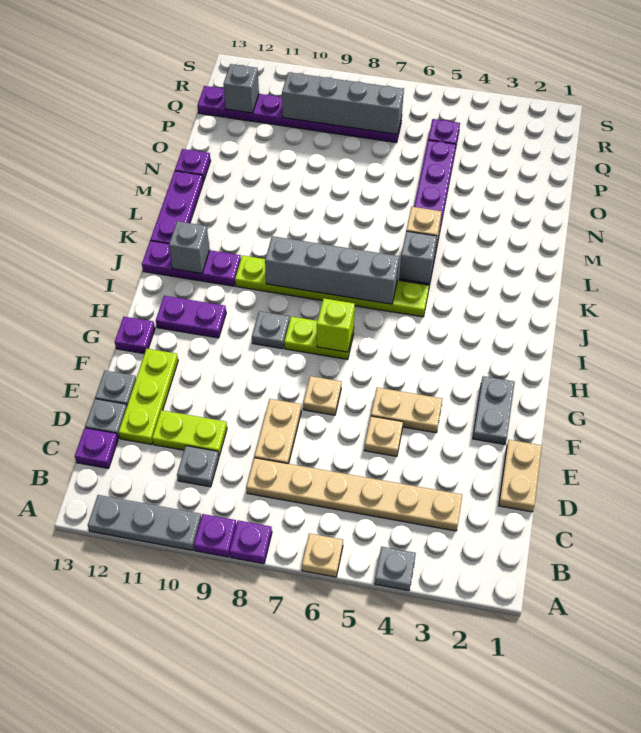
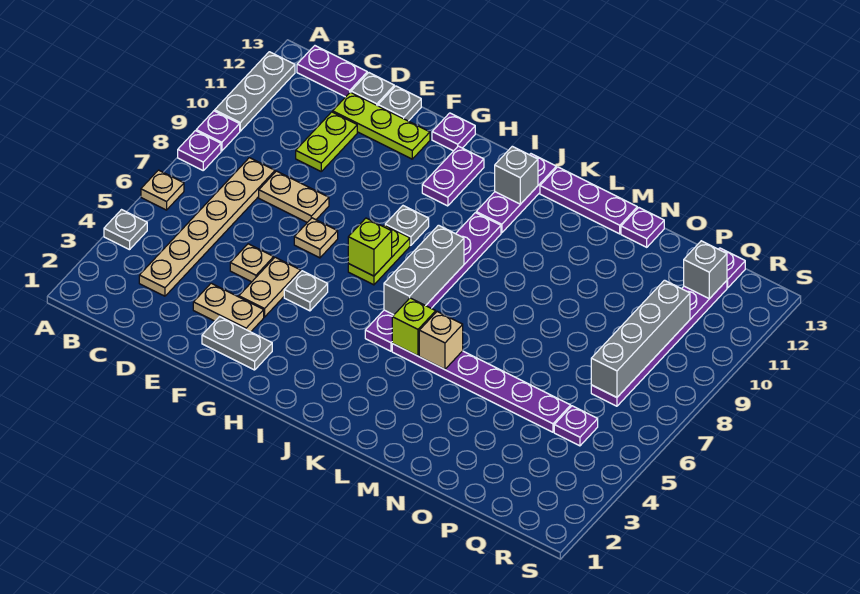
grey 1x1 plate [177,446,219,487] -> grey 1x1 plate moved to [284,271,328,311]
purple 1x1 plate [75,428,118,468] -> purple 1x2 plate [297,46,367,97]
tan 1x2 plate [499,440,542,512] -> tan 1x2 plate moved to [193,283,264,332]
lime 1x6 plate [235,255,429,317] -> purple 1x6 plate [365,213,501,351]
grey 1x4 brick [265,236,399,304] -> grey 1x3 brick [384,225,464,315]
grey 1x1 brick [399,231,437,284] -> lime 1x1 brick [392,298,436,356]

